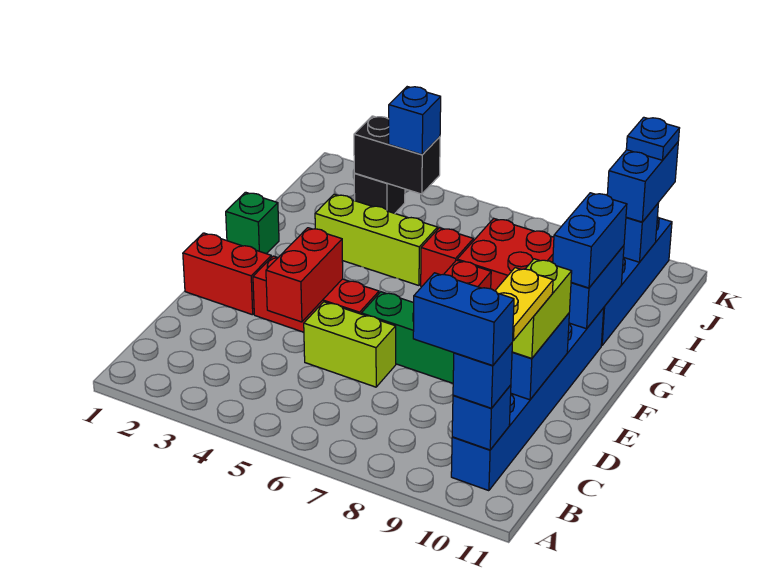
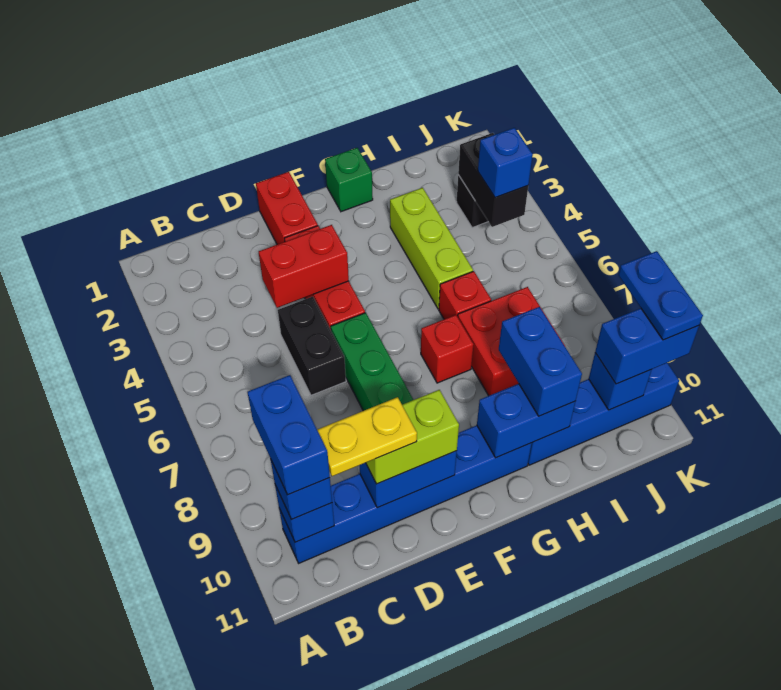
lime 1x2 brick [304,302,396,387] -> black 1x2 brick [278,297,346,395]
blue 1x2 brick [553,193,627,288] -> blue 1x2 brick turned to [499,307,582,416]
blue 1x1 plate [626,117,680,160] -> blue 1x2 plate [619,251,703,340]

